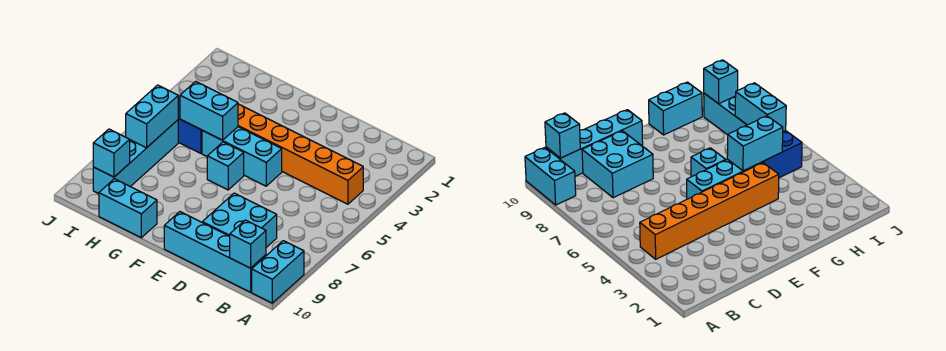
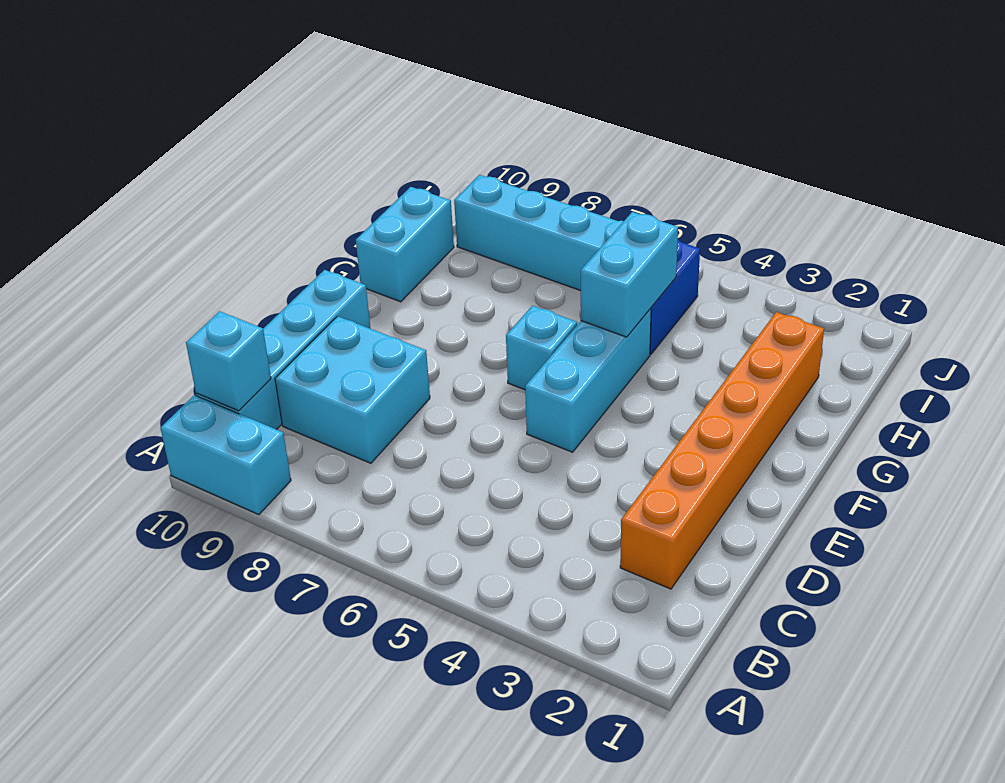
orange 1x6 brick [238,104,363,204] -> orange 1x6 brick moved to [620,312,824,589]
cyan 1x2 brick [126,85,178,148] -> none
cyan 1x1 brick [93,129,130,177] -> none

